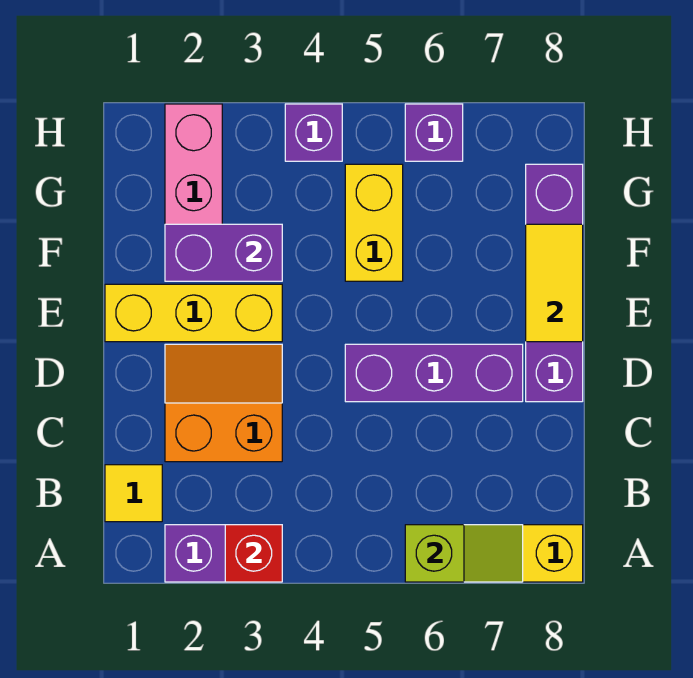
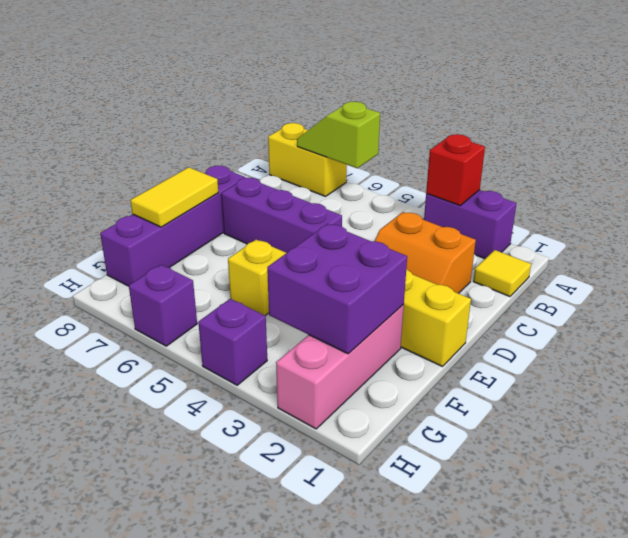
purple 1x2 brick [165,224,282,281] -> purple 2x2 brick [267,224,407,354]
yellow 1x2 brick [345,164,403,281] -> yellow 1x1 brick [228,240,286,316]

